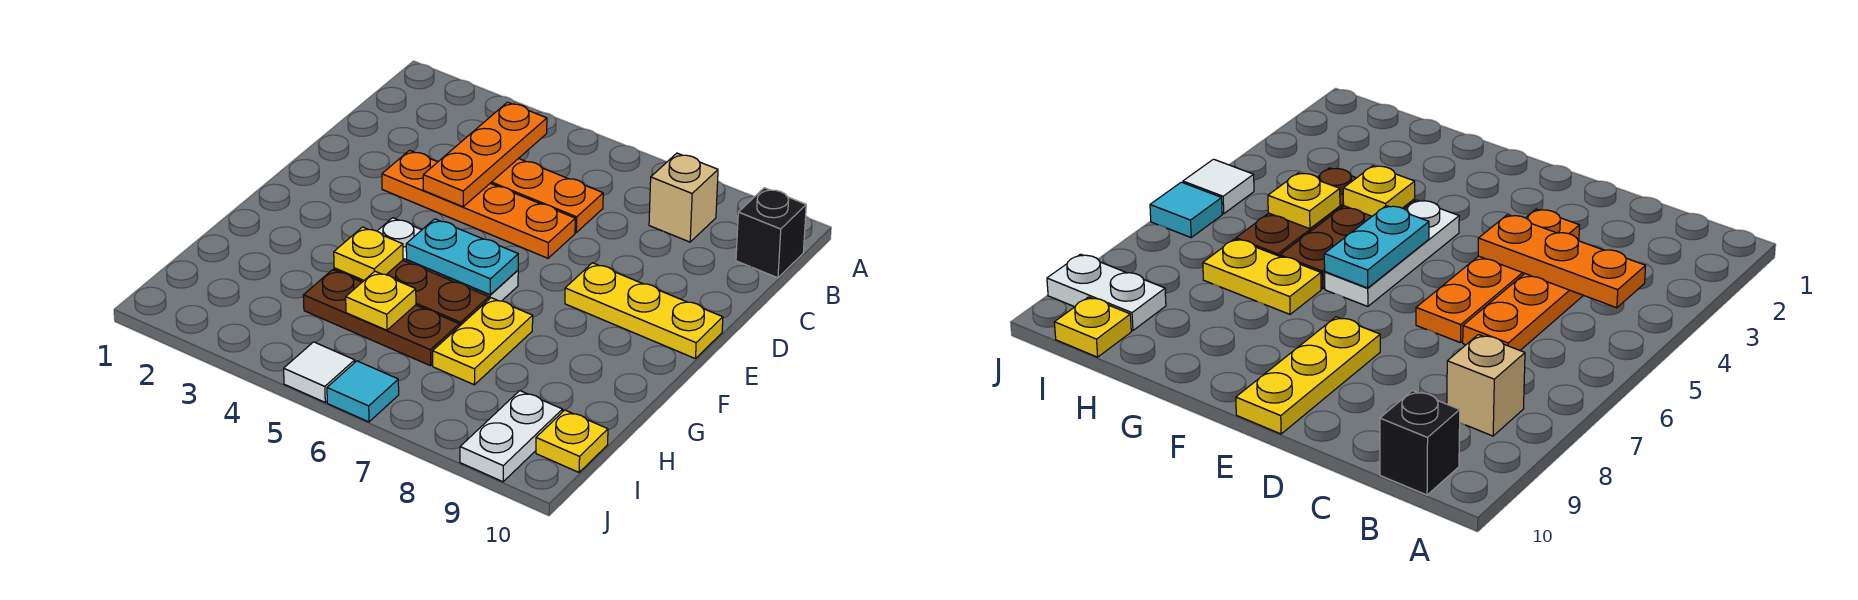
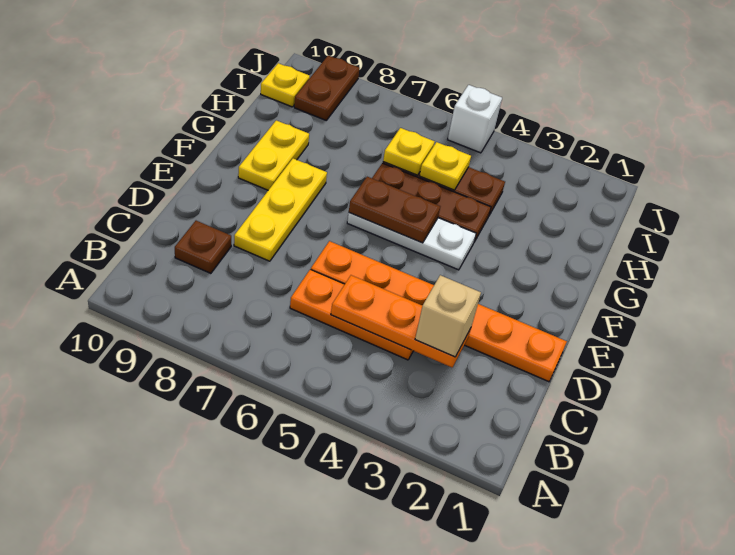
orange 1x3 plate [423,102,547,207] -> orange 1x3 plate turned to [331,275,471,367]
tan 1x1 brick [649,153,718,242] -> tan 1x1 brick moved to [415,275,481,357]
black 1x1 brick [736,188,806,278] -> none
none -> brown 1x1 plate [175,221,231,273]
orange 1x4 plate [382,150,575,258] -> orange 1x6 plate [311,241,567,382]
yellow 1x3 plate [565,263,723,359] -> yellow 1x3 plate turned to [234,158,327,261]
cyan 1x2 plate [406,219,518,295] -> brown 1x2 plate [349,177,441,243]
yellow 1x1 plate [334,227,403,280] -> yellow 1x1 plate moved to [383,128,435,175]
yellow 1x2 plate [433,298,533,385] -> yellow 1x2 plate moved to [238,120,309,190]
white 1x2 plate [460,391,563,482] -> brown 1x2 plate [294,56,360,120]
white 1x1 tile [284,342,355,402] -> white 1x1 brick [448,85,502,153]
cyan 1x1 tile [327,361,399,422] -> none

